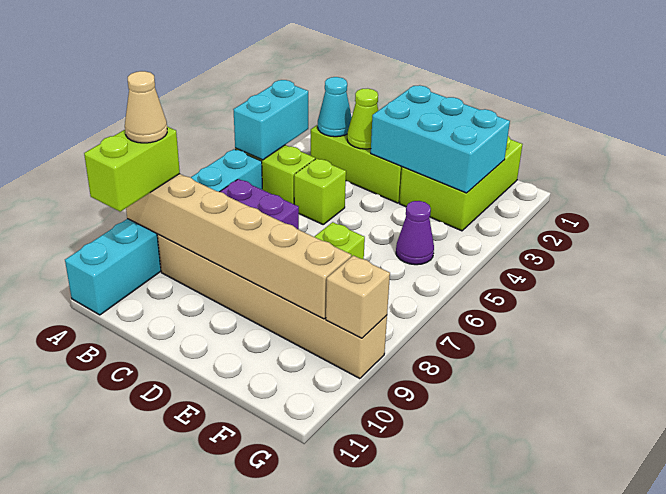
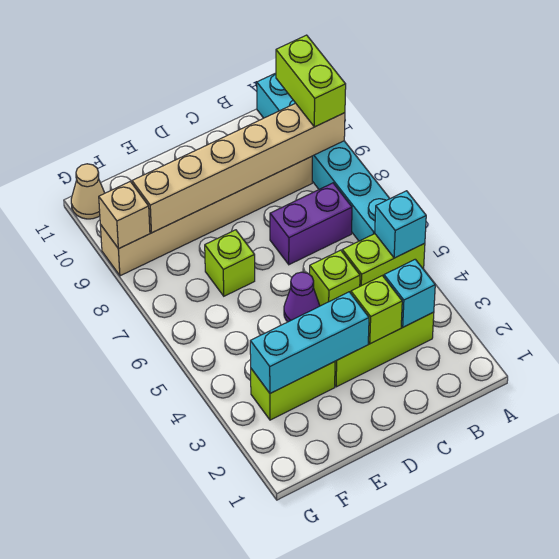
cyan 1x2 brick [233,80,308,160] -> cyan 1x1 brick [375,191,426,258]
tan 1x1 cone [125,71,167,143] -> tan 1x1 cone moved to [71,164,105,219]
cyan 1x1 cone [318,77,352,137] -> cyan 1x1 brick [384,259,435,327]
lime 1x1 cone [347,88,378,149] -> lime 1x1 brick [351,276,402,344]
cyan 2x3 brick [371,85,510,193] -> cyan 1x3 brick [250,292,369,393]
lime 2x3 brick [399,136,523,231] -> lime 1x2 brick [251,362,335,420]
purple 1x1 cone [396,201,434,265] -> purple 1x1 cone moved to [284,272,320,322]

